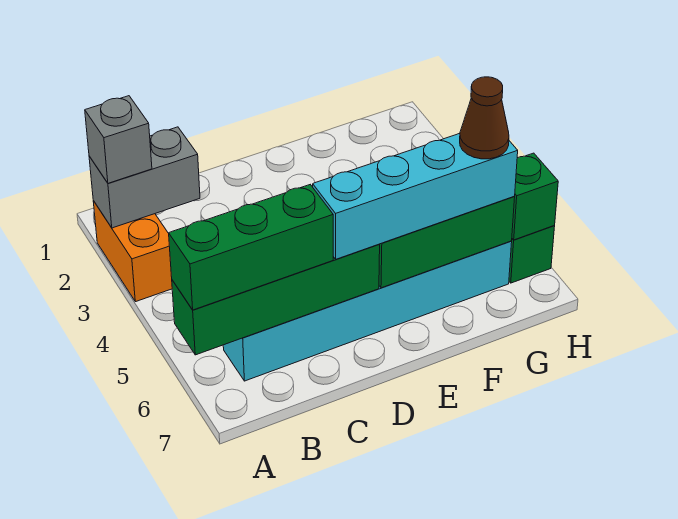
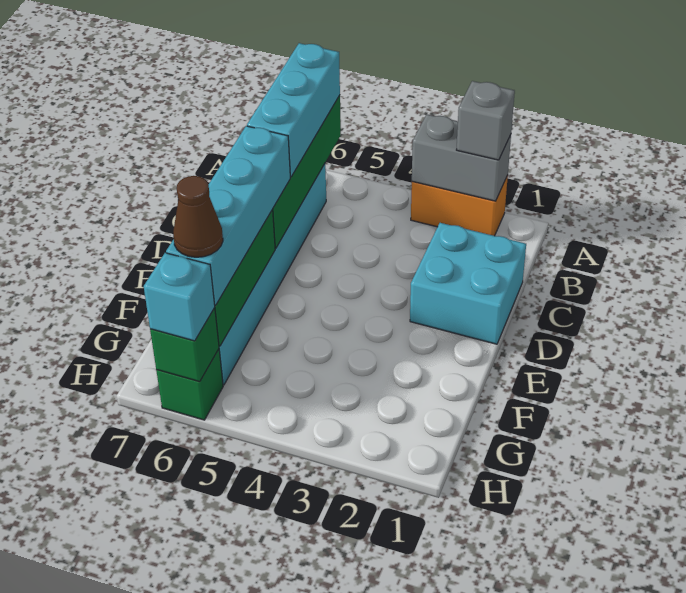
grey 1x2 brick [89,127,200,228] -> grey 1x2 brick turned to [412,114,511,201]
green 1x3 brick [169,185,333,310] -> cyan 1x3 brick [247,43,340,177]
none -> cyan 2x2 brick [410,223,526,344]
none -> cyan 1x1 brick [144,253,215,341]

